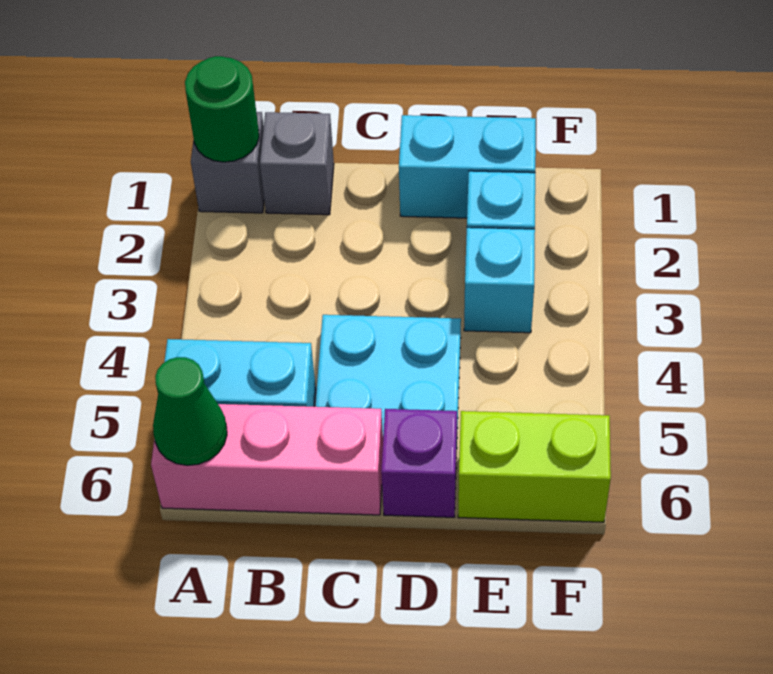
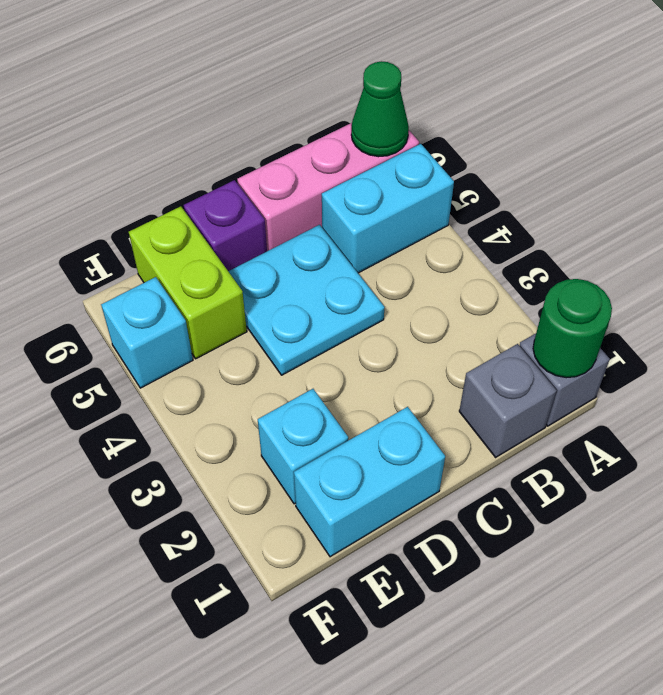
cyan 1x1 brick [464,227,535,333] -> cyan 1x1 brick moved to [101,277,193,388]
lime 1x2 brick [458,411,611,522] -> lime 1x2 brick turned to [129,206,247,359]

